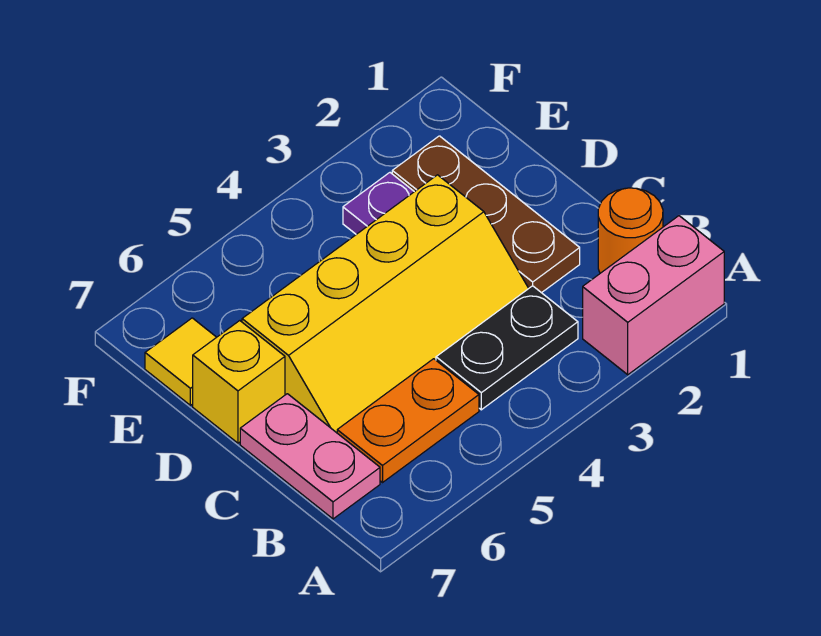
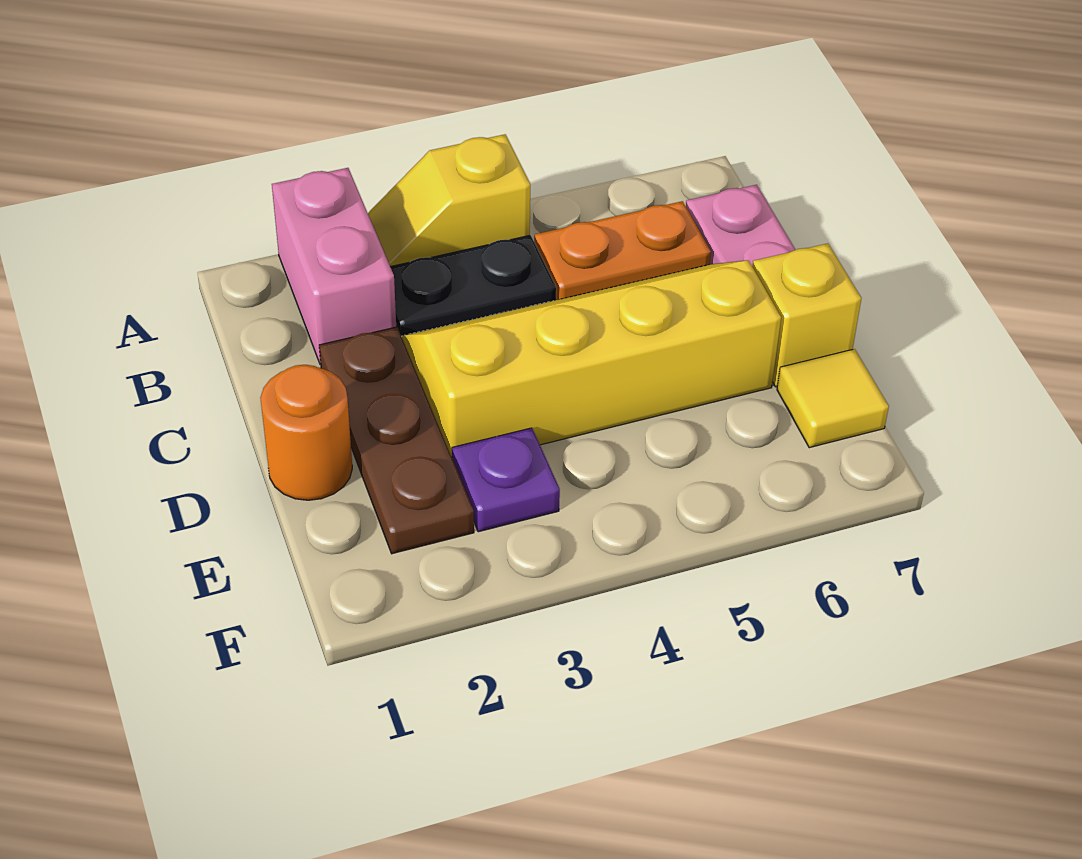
pink 1x2 brick [583,216,724,375] -> pink 1x2 brick turned to [272,168,396,365]
none -> yellow 1x2 slope [368,134,530,267]
orange 1x1 round brick [598,188,663,273] -> orange 1x1 round brick moved to [260,365,352,500]

